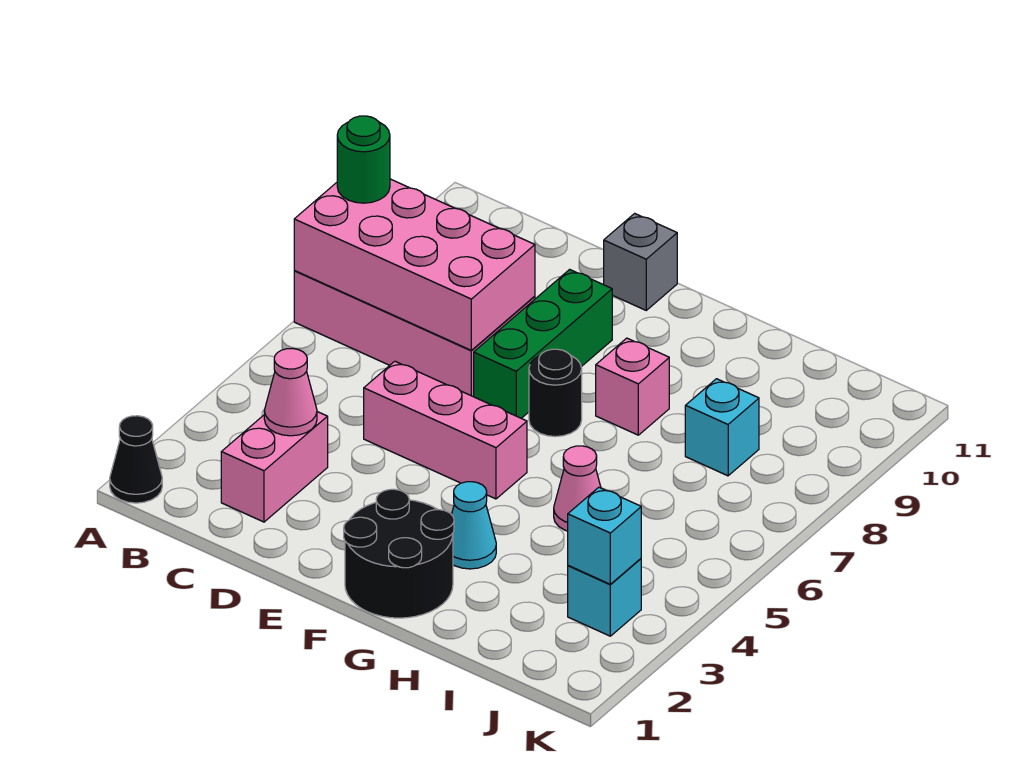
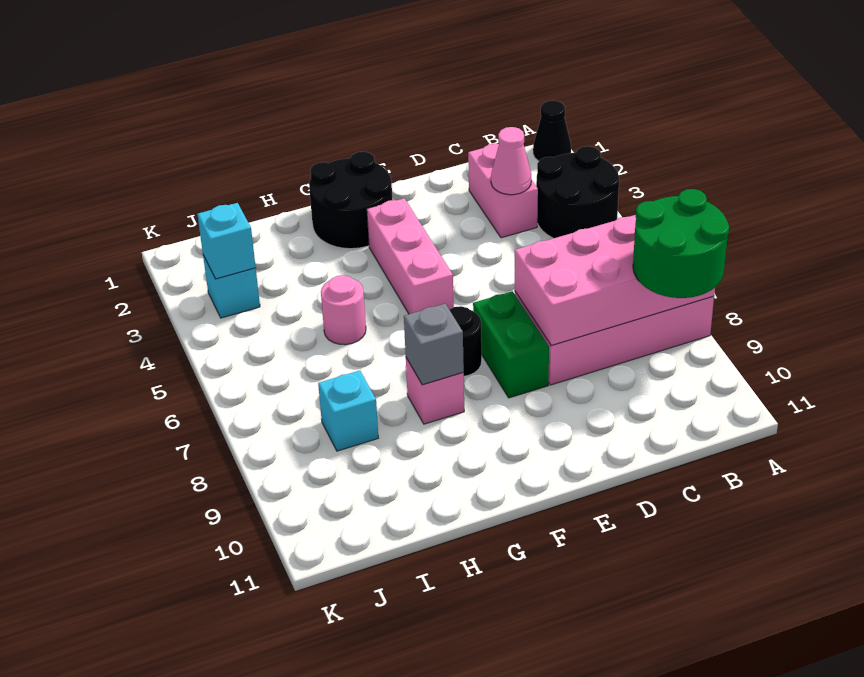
none -> black 2x2 round brick [536,146,619,238]
green 1x1 round brick [337,116,390,203] -> green 2x2 round brick [633,189,729,298]
pink 1x3 brick [364,361,527,499] -> pink 1x3 brick turned to [367,198,454,314]
green 1x3 brick [474,269,612,418] -> green 1x2 brick [473,291,549,398]
grey 1x1 brick [604,213,677,310] -> grey 1x1 brick moved to [404,304,464,385]
cyan 1x1 cone [452,482,496,569] -> none
pink 1x1 cone [554,446,601,531] -> pink 1x1 round brick [321,275,366,345]

